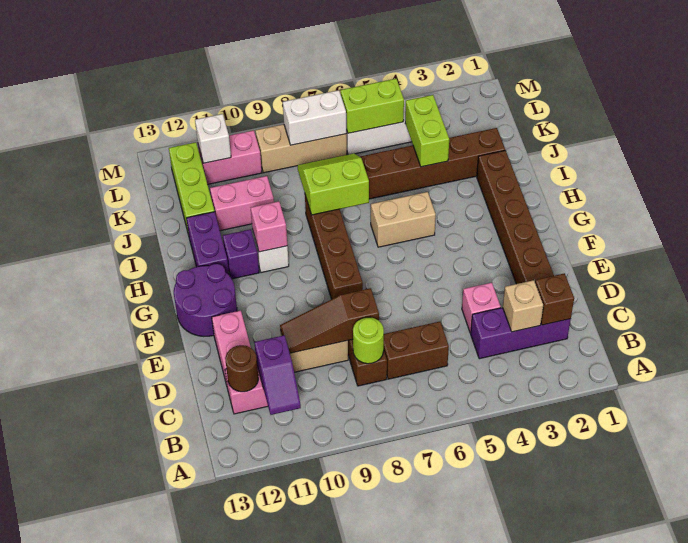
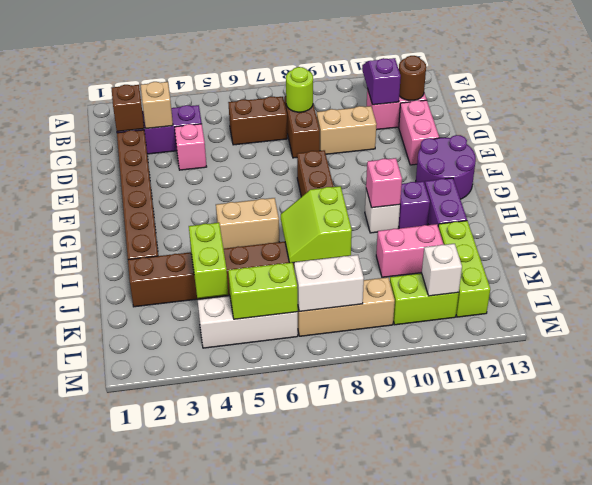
brown 1x3 slope [280,288,379,353] -> none
lime 2x2 slope [297,154,369,215] -> lime 2x2 slope turned to [281,186,352,263]
pink 1x2 brick [198,130,262,184] -> lime 1x2 brick [390,273,459,325]

